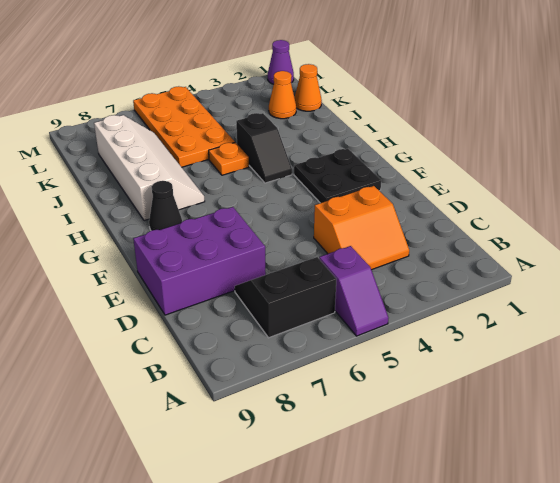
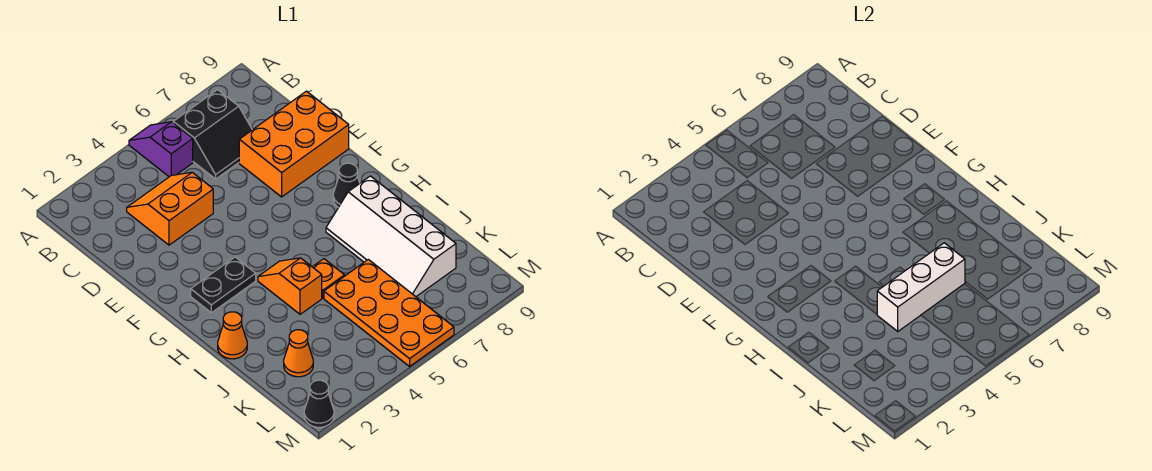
purple 2x3 brick [133,207,266,315] -> orange 2x3 brick [239,91,349,197]
black 2x2 plate [294,149,381,203] -> black 1x2 plate [191,257,256,313]
black 1x2 slope [236,113,292,183] -> orange 1x2 slope [258,258,322,314]
none -> white 1x3 brick [877,243,965,331]
orange 1x1 cone [294,64,322,111] -> orange 1x1 cone moved to [218,312,247,359]
purple 1x1 cone [268,40,294,84] -> black 1x1 cone [304,380,334,427]

